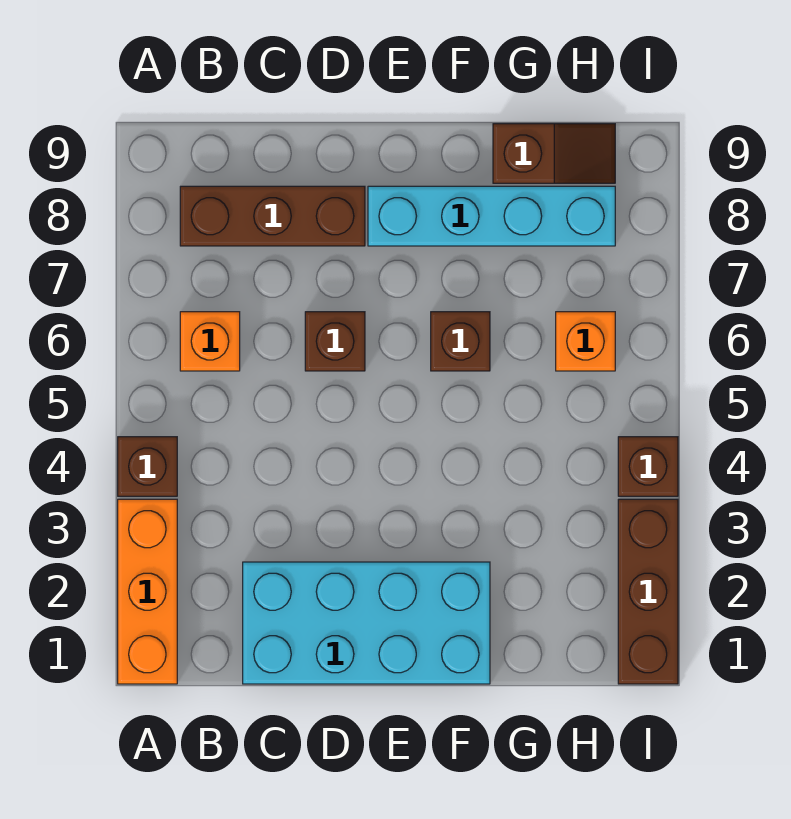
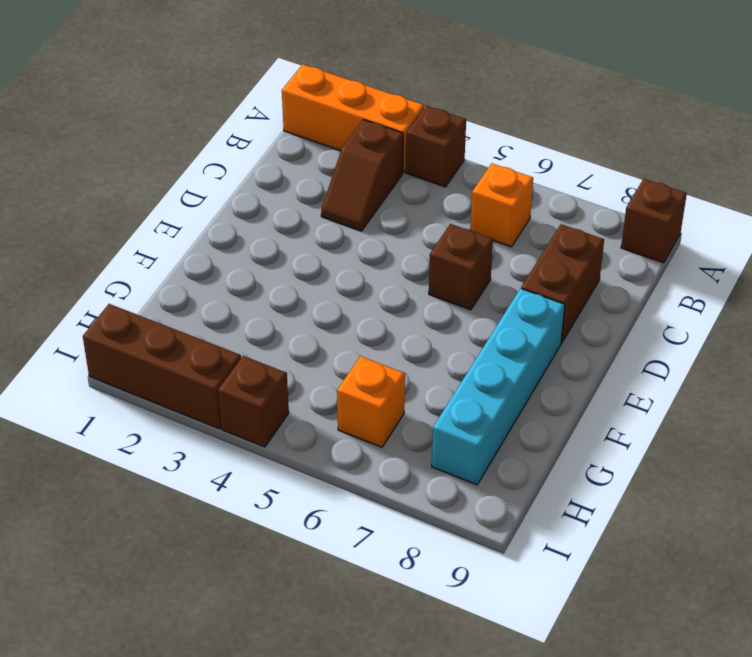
brown 1x3 brick [180,186,365,246] -> brown 1x2 brick [521,224,604,343]
cyan 2x4 brick [243,562,490,684] -> none
brown 1x1 brick [431,312,490,371] -> brown 1x1 brick moved to [621,179,687,263]
brown 1x2 slope [493,124,615,183] -> brown 1x2 slope moved to [321,120,403,231]

